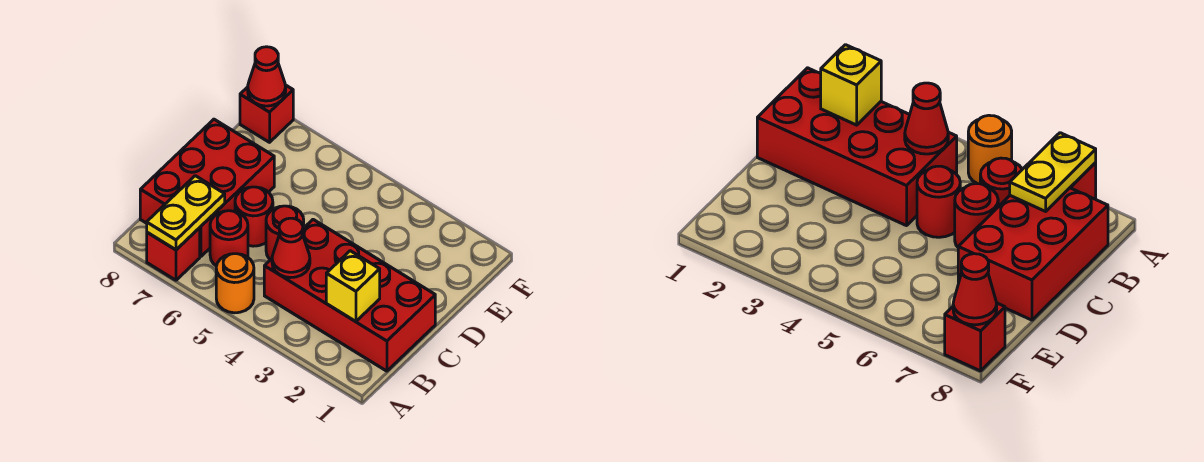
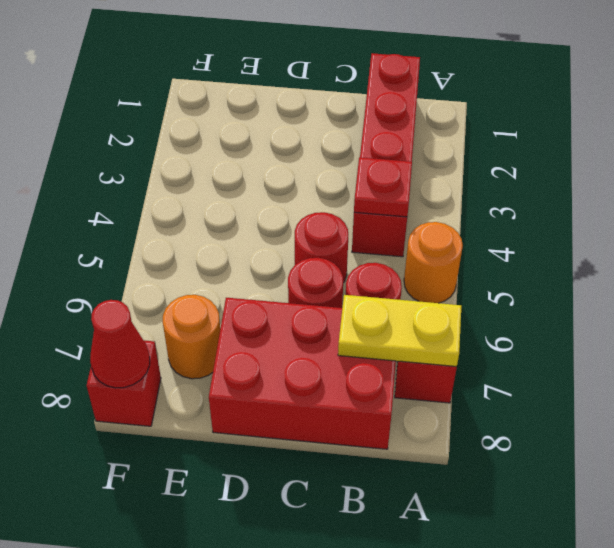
red 2x4 brick [264,220,435,371] -> red 1x4 brick [352,53,420,257]
yellow 1x1 brick [326,251,380,322] -> none
red 1x1 cone [272,218,310,278] -> red 1x1 plate [354,157,412,217]
none -> orange 1x1 round brick [163,295,220,379]

